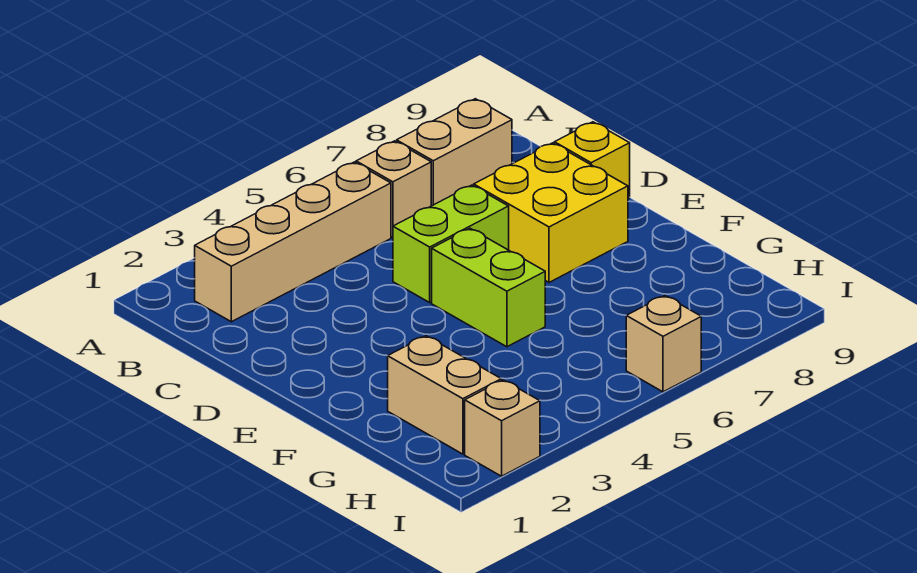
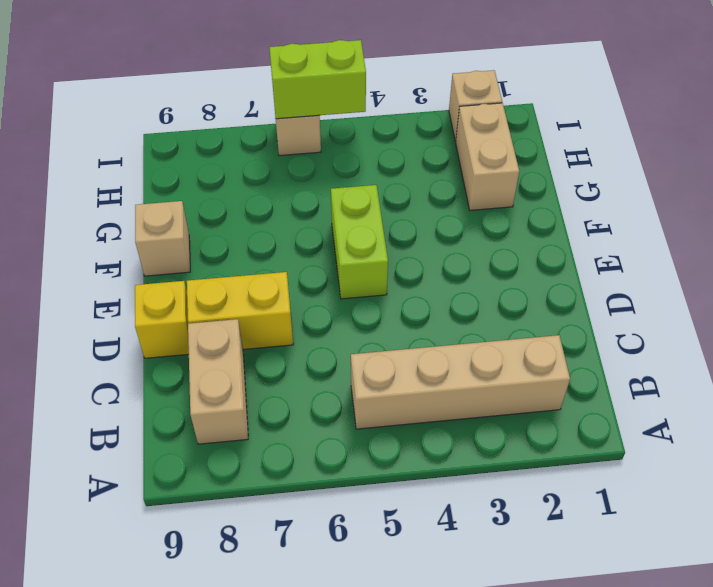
tan 1x1 brick [356,141,431,237] -> tan 1x1 brick moved to [135,201,190,276]
tan 1x2 brick [397,99,512,206] -> tan 1x2 brick turned to [188,319,248,444]
lime 1x2 brick [393,185,509,302] -> lime 1x2 brick moved to [269,40,366,119]
yellow 2x2 brick [474,143,628,282] -> yellow 1x2 brick [187,272,293,349]

